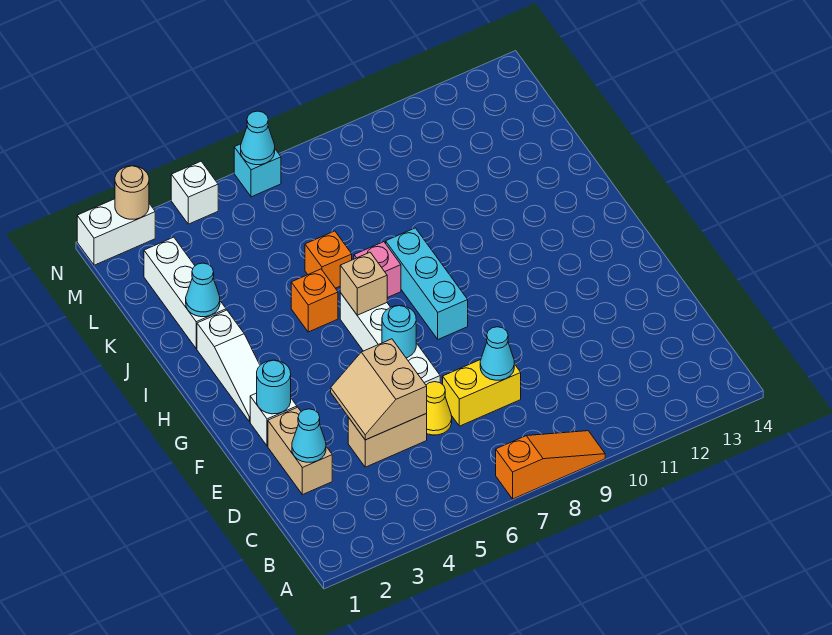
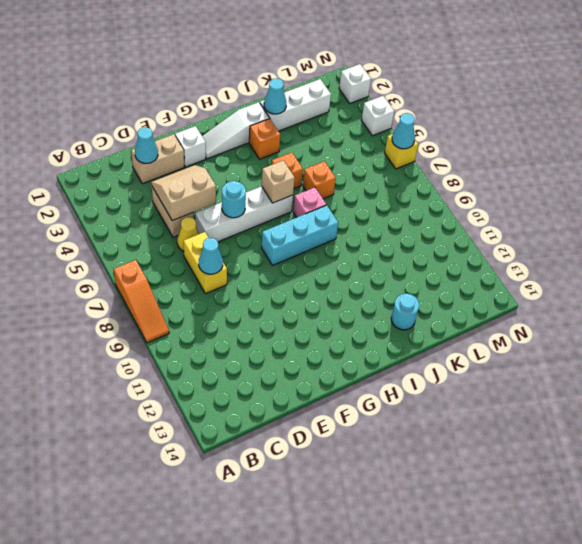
cyan 1x1 round brick [257,360,291,414] -> cyan 1x1 round brick moved to [391,294,419,330]
none -> orange 1x1 brick [249,118,280,159]
white 1x2 brick [77,199,155,265] -> white 1x1 brick [339,64,371,103]
tan 1x1 round brick [115,166,149,219] -> none
cyan 1x1 brick [234,144,281,197] -> yellow 1x1 brick [385,134,418,169]

